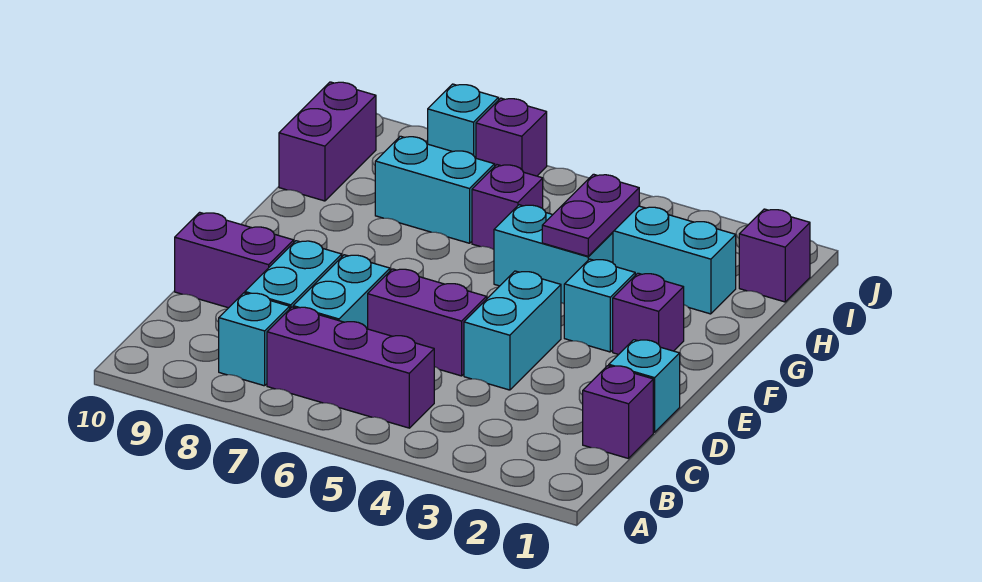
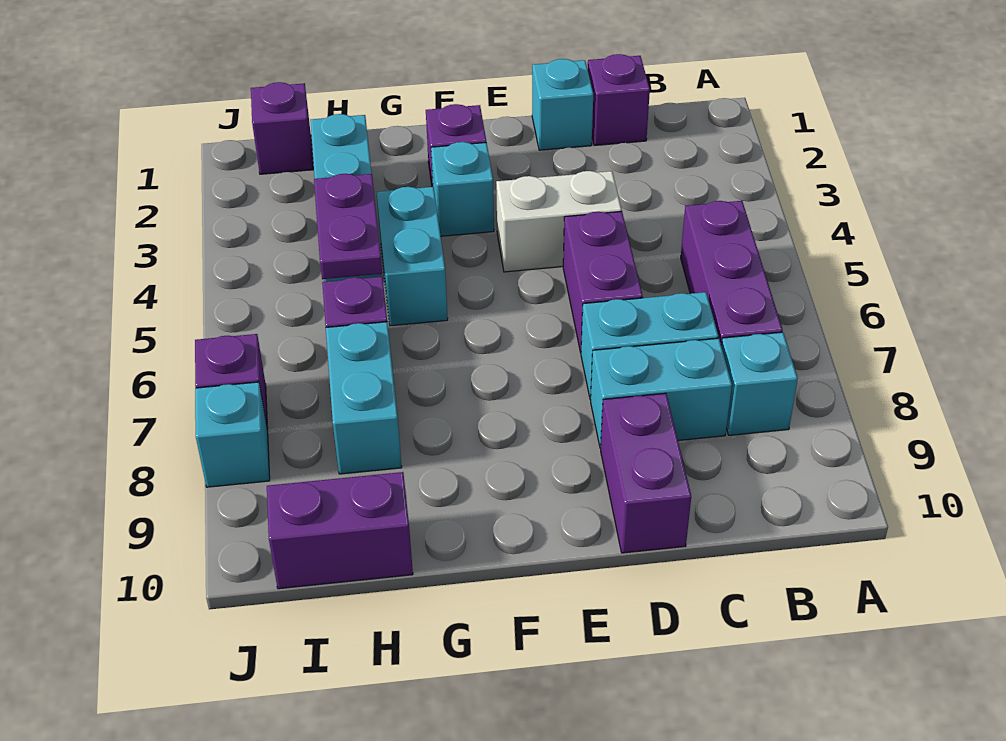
cyan 1x2 brick [464,271,561,390] -> white 1x2 brick [496,171,622,272]
purple 1x2 plate [542,174,639,256] -> purple 1x2 plate turned to [314,174,382,279]

